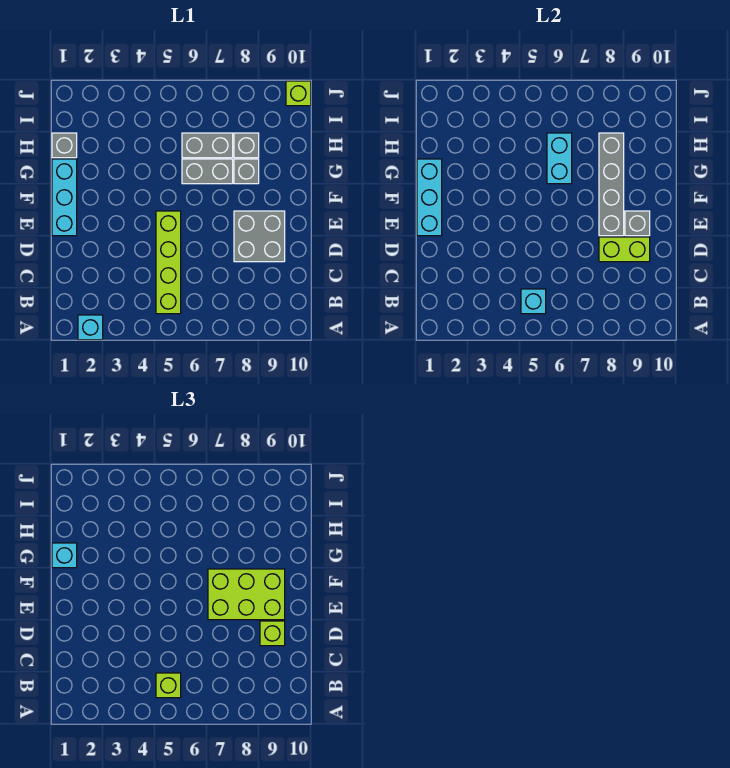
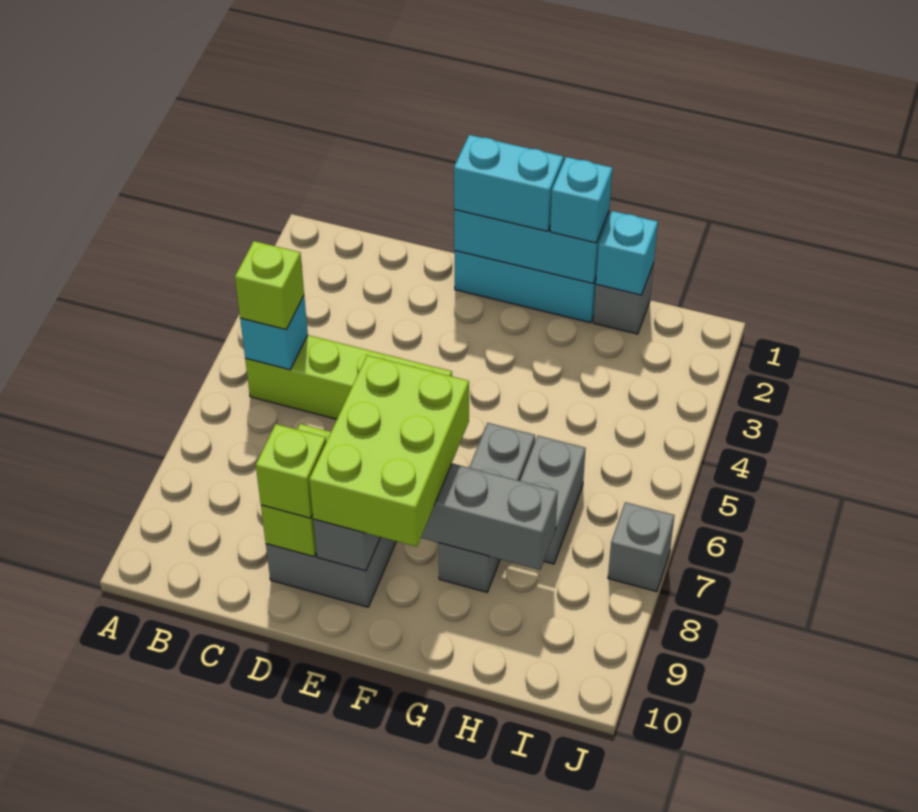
cyan 1x1 brick [78,315,103,340] -> cyan 1x1 brick moved to [596,211,658,295]
cyan 1x2 brick [547,133,572,184] -> cyan 1x2 brick moved to [454,135,563,231]
grey 1x1 brick [234,133,259,158] -> grey 1x1 brick moved to [608,502,675,592]
lime 1x1 brick [286,81,311,106] -> none

